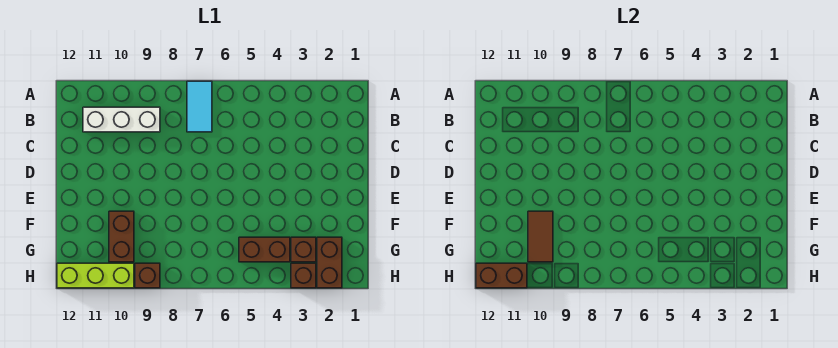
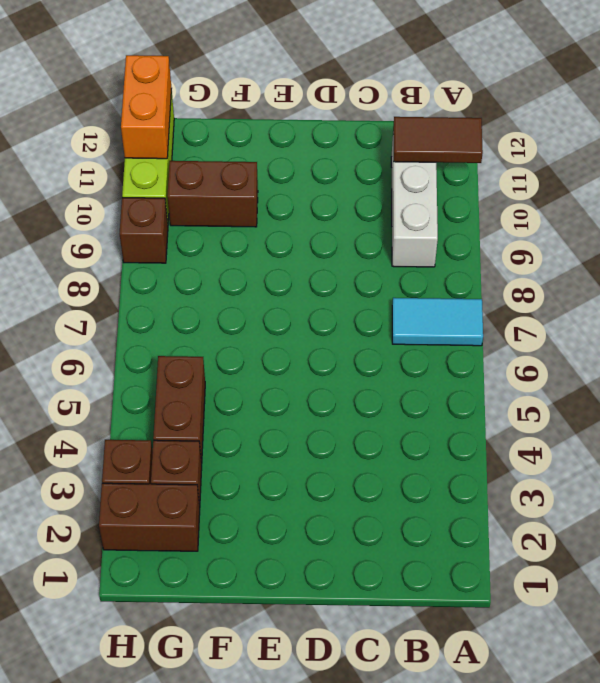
brown 1x2 tile [528,211,553,262] -> brown 1x2 tile moved to [393,117,483,163]
brown 1x2 brick [476,263,527,288] -> orange 1x2 brick [121,55,172,159]

